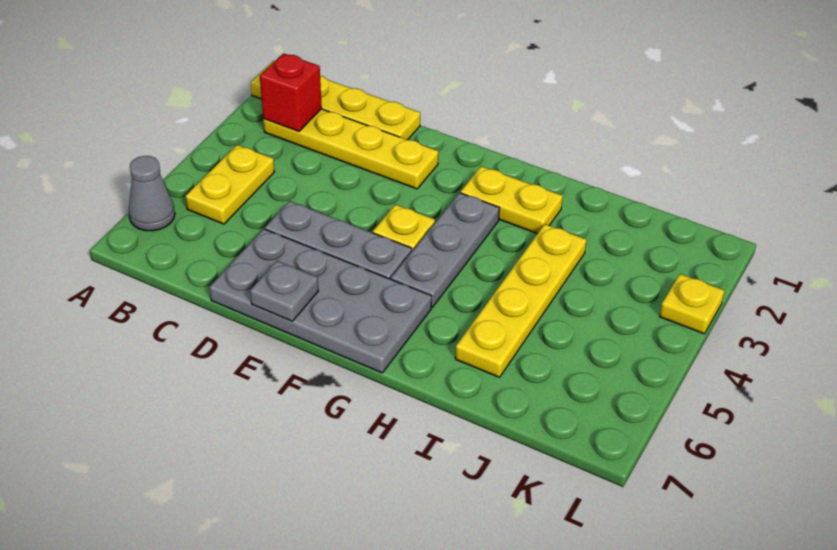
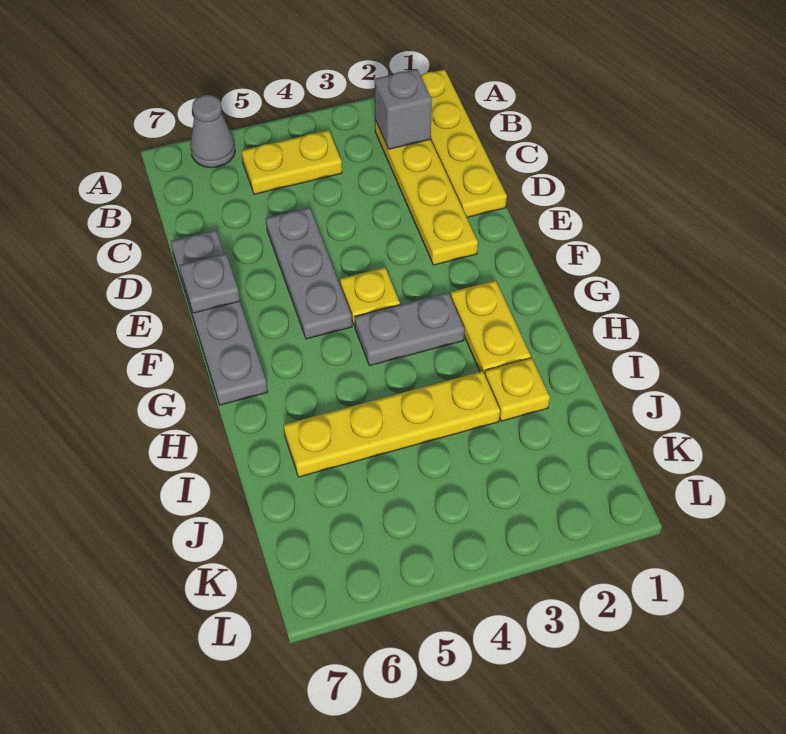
red 1x1 brick [260,53,322,131] -> grey 1x1 brick [375,69,432,149]
grey 2x4 plate [209,229,432,373] -> grey 1x4 plate [171,230,268,405]
grey 1x3 plate [391,193,499,307] -> grey 1x2 plate [355,293,465,366]
yellow 1x1 plate [659,274,724,334] -> yellow 1x1 plate moved to [485,358,550,421]

